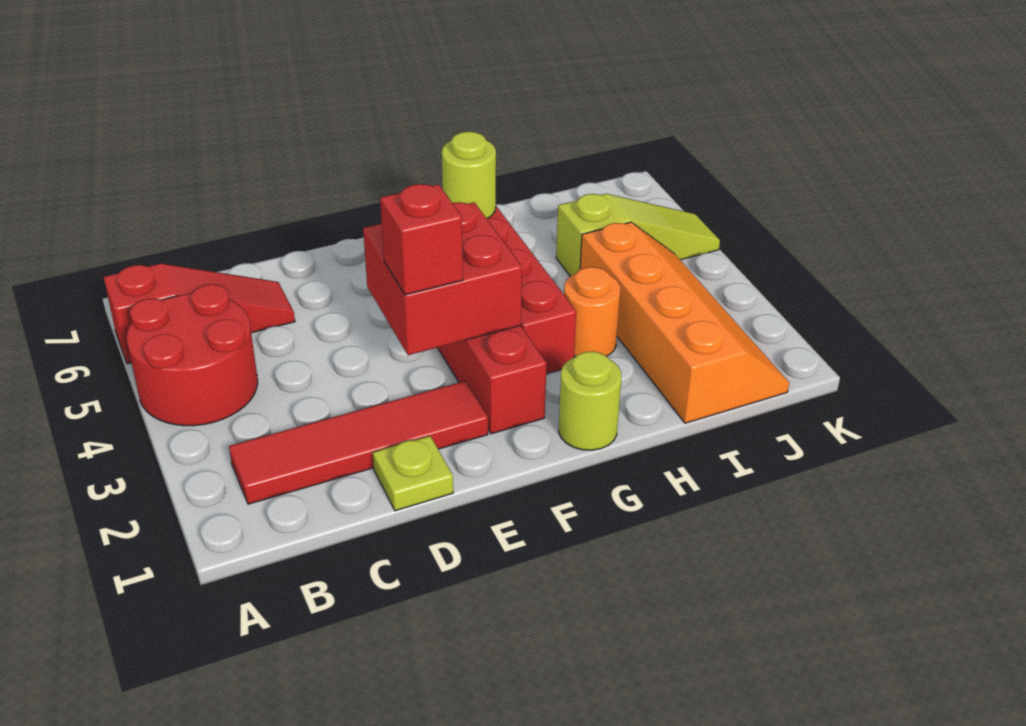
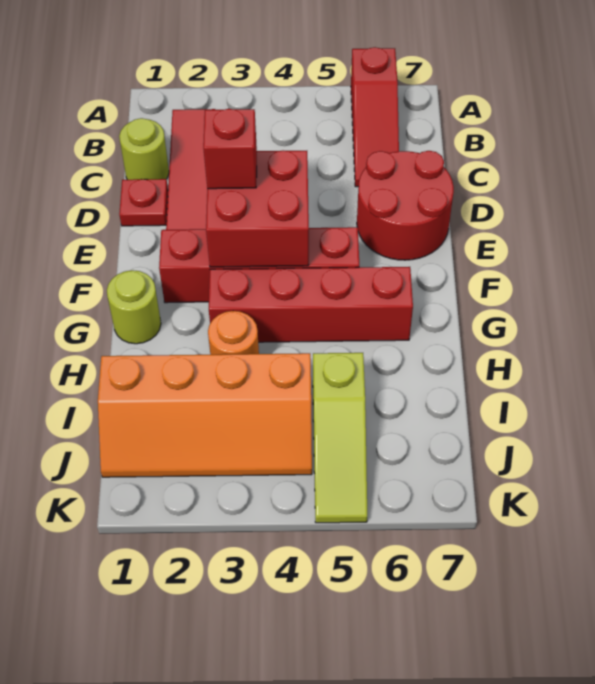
red 2x2 round brick [127,284,258,426] -> red 2x2 round brick moved to [357,151,454,260]
lime 1x1 plate [373,436,453,511] -> red 1x1 plate [119,179,168,226]
lime 1x1 round brick [442,132,496,218] -> lime 1x1 round brick moved to [119,118,169,180]

